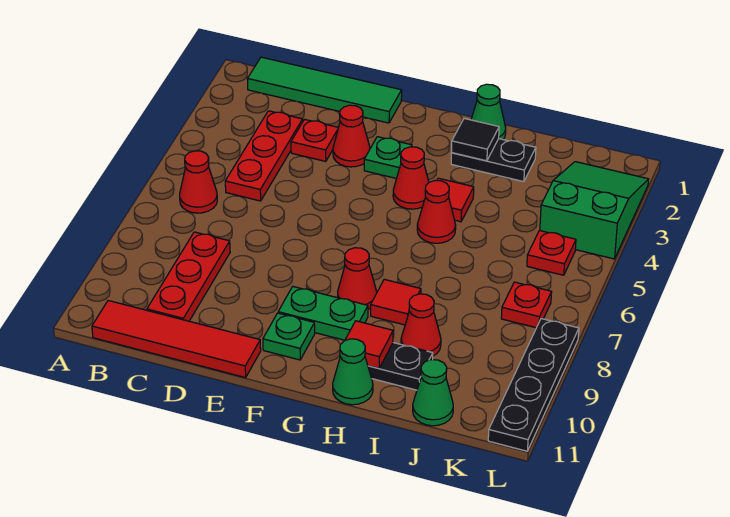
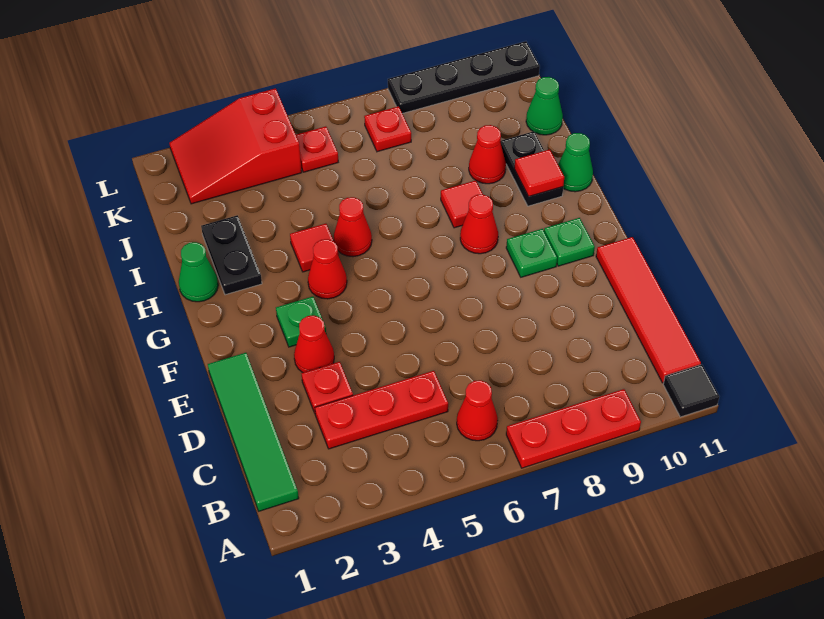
red 1x3 plate [147,232,230,321] -> red 1x3 plate moved to [506,389,641,468]
green 1x2 plate [278,287,368,340] -> green 1x1 plate [506,229,557,277]
black 1x1 tile [452,118,499,161] -> black 1x1 tile moved to [663,364,719,417]
green 2x3 slope [540,162,649,259] -> red 2x3 slope [169,88,302,204]

